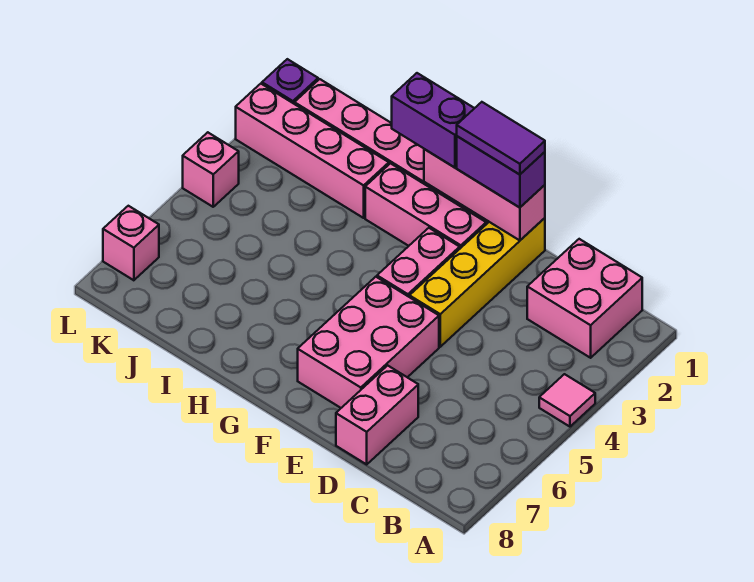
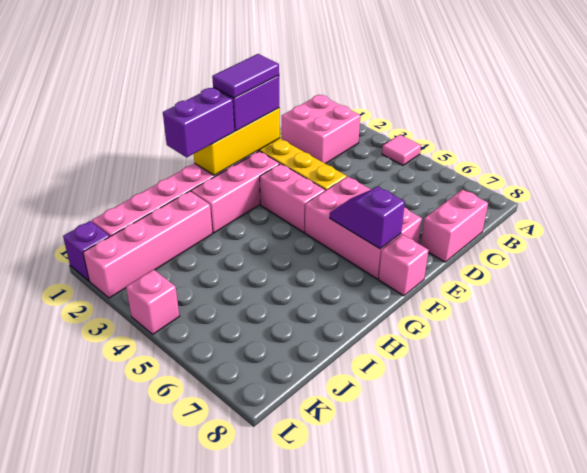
pink 1x2 brick [336,365,418,464] -> pink 1x2 brick turned to [421,189,488,262]
pink 1x3 brick [424,149,545,240] -> yellow 1x3 brick [194,108,280,175]
none -> purple 1x2 slope [330,187,405,249]
pink 1x1 brick [103,206,159,280] -> pink 1x1 brick moved to [379,235,429,296]

